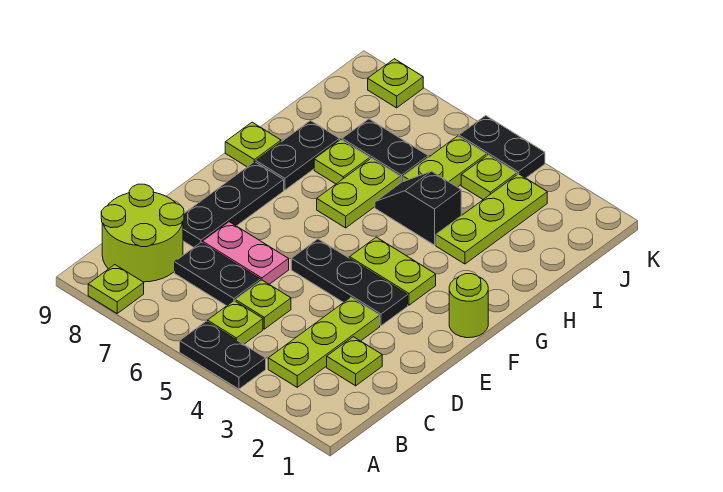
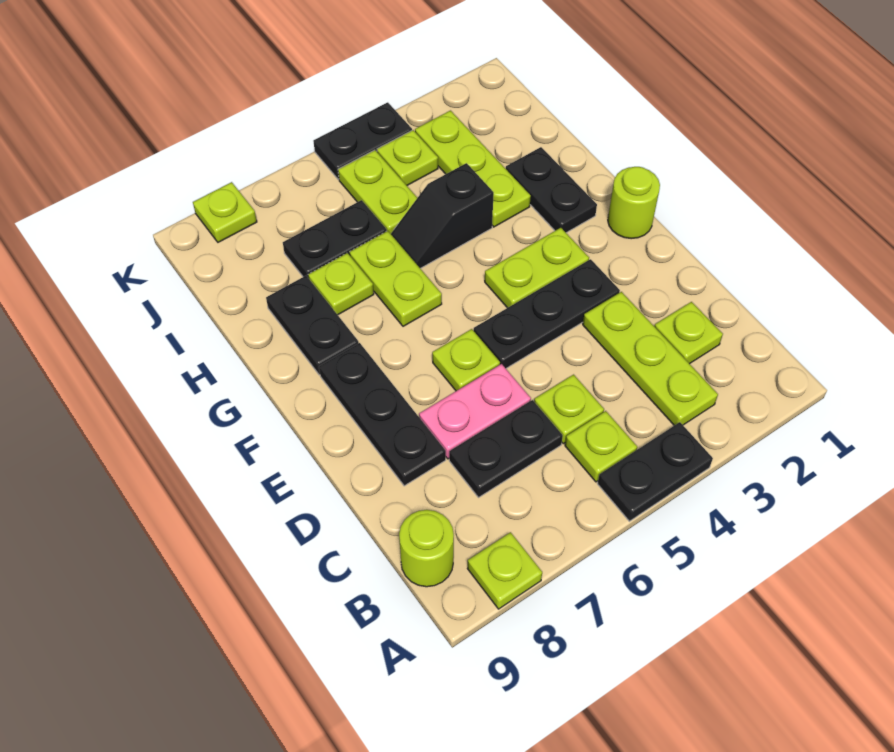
lime 2x2 round brick [101,184,184,282] -> lime 1x1 round brick [399,510,454,587]
none -> black 1x2 plate [506,147,597,233]
lime 1x1 plate [225,122,281,167] -> lime 1x1 plate moved to [432,329,500,391]

